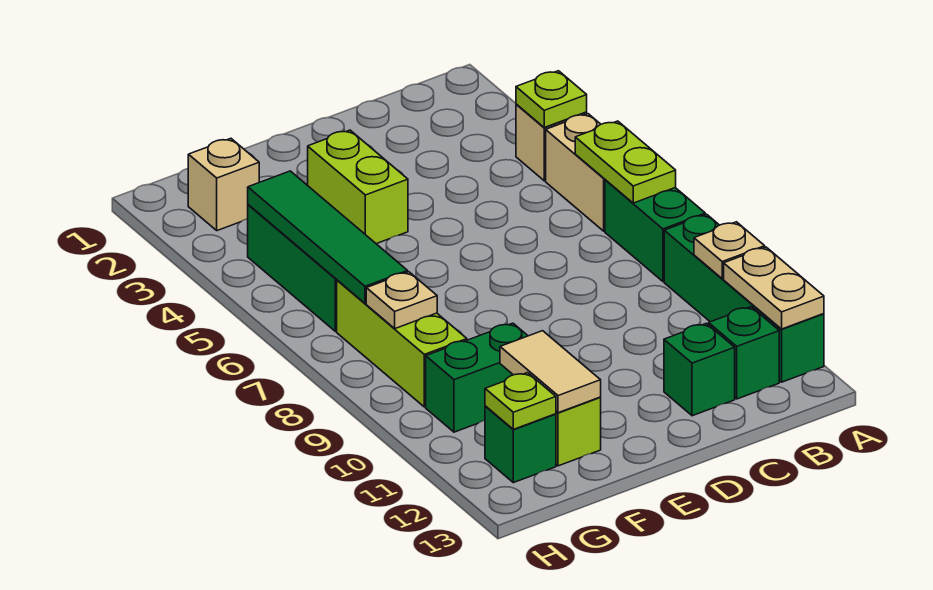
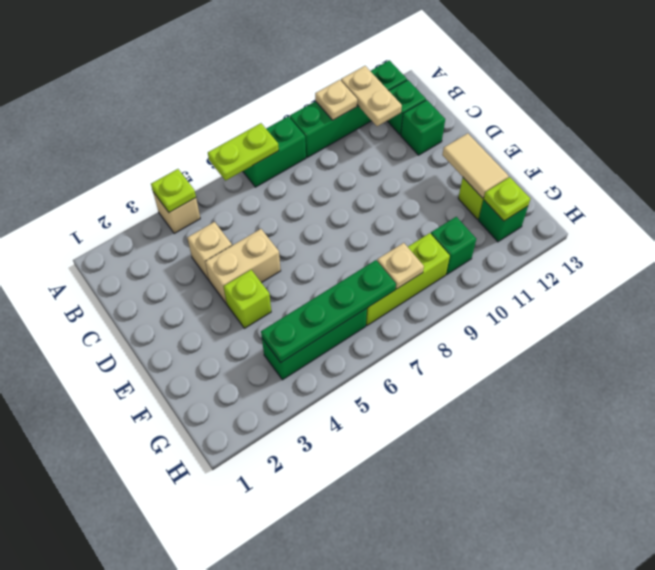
tan 1x2 brick [546,114,605,231] -> tan 1x2 brick moved to [205,229,281,304]
tan 1x2 plate [724,247,824,329] -> tan 1x2 plate turned to [341,66,402,126]
lime 1x2 brick [308,130,408,244] -> lime 1x1 brick [224,270,271,328]
green 1x2 brick [426,323,528,432] -> green 1x1 brick [431,217,476,274]
tan 1x2 tile [500,331,601,413] -> tan 1x2 tile turned to [442,133,509,198]
tan 1x1 brick [188,138,259,231] -> tan 1x1 brick moved to [187,222,232,280]
green 1x4 tile [248,171,408,303] -> green 1x4 plate [261,260,396,362]

